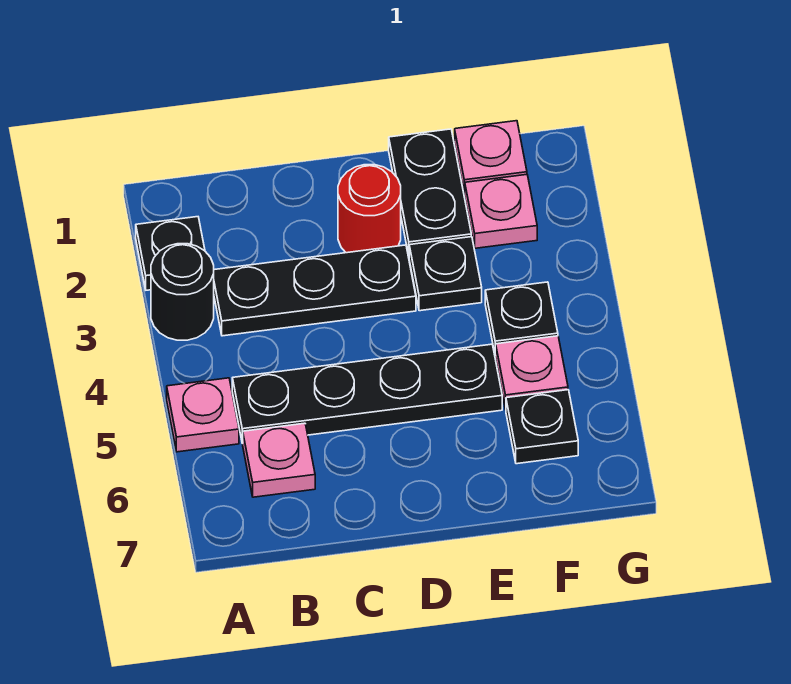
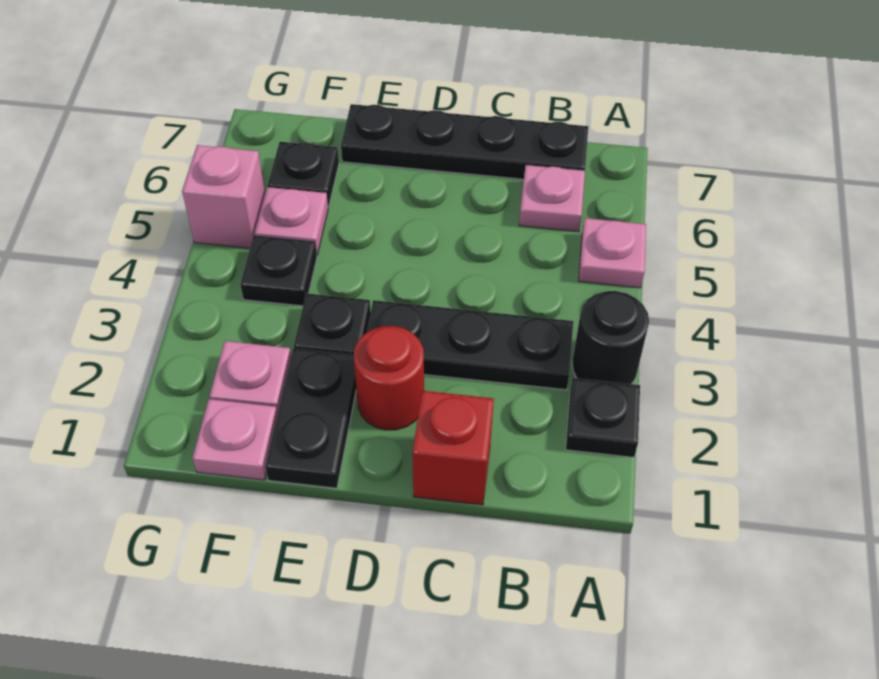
black 1x4 plate [232,344,502,443] -> black 1x4 plate moved to [341,104,588,179]
none -> red 1x1 brick [412,391,494,505]
none -> pink 1x1 brick [182,145,265,248]

